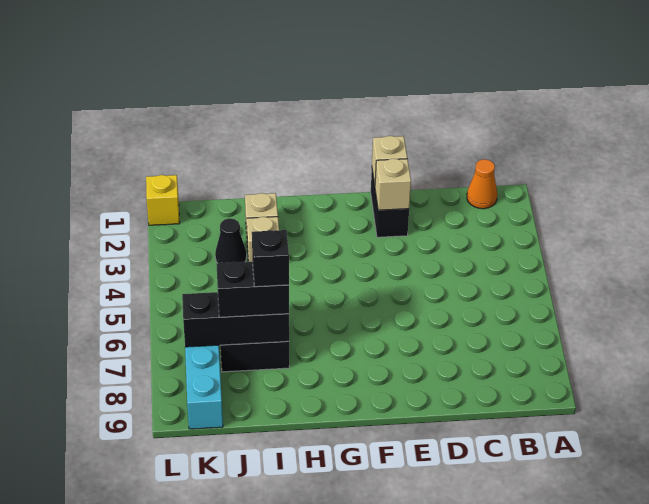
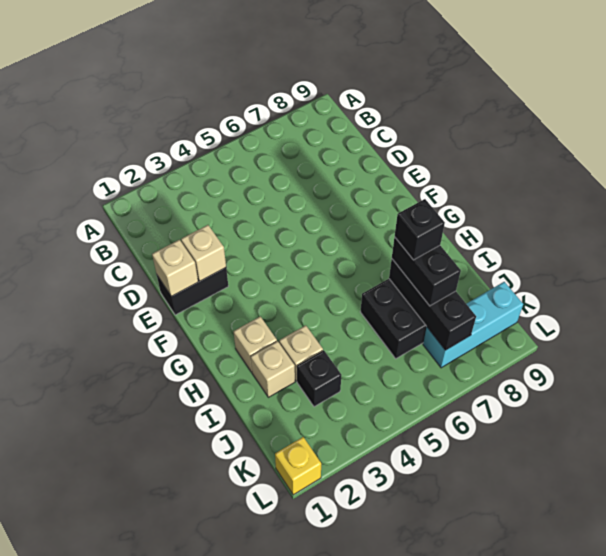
orange 1x1 cone [467,159,497,209] -> none
none -> tan 1x1 brick [234,316,277,372]
black 1x1 cone [215,218,247,263] -> black 1x1 brick [297,350,341,407]

